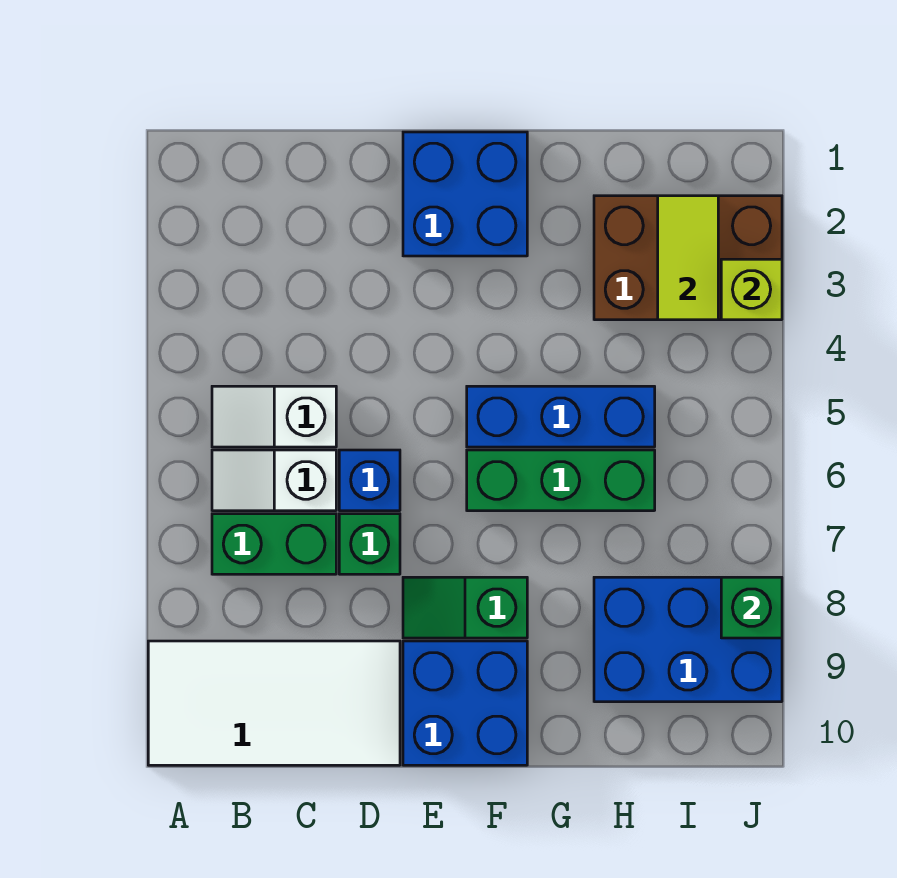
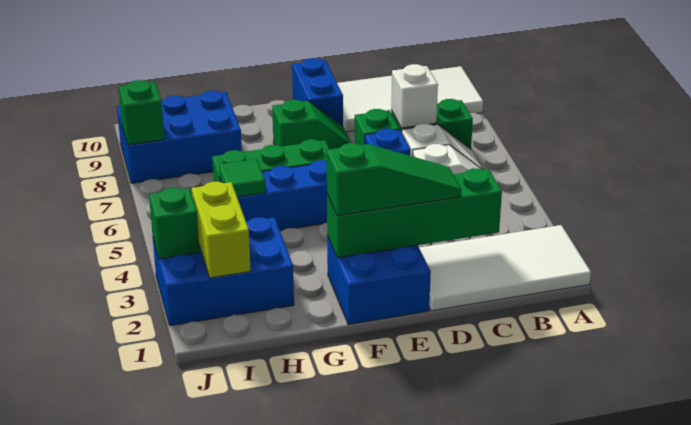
none -> white 2x4 tile [419,225,591,311]
none -> green 1x4 brick [327,168,502,258]
none -> white 1x1 brick [391,64,438,128]
none -> green 1x3 slope [327,143,461,216]
blue 2x2 brick [403,641,527,765] -> blue 1x2 brick [292,58,343,126]
brown 2x3 brick [594,196,782,320] -> blue 2x3 brick [153,217,294,326]
none -> green 1x1 tile [219,159,265,197]
lime 1x2 tile [658,196,718,320] -> lime 1x2 brick [192,182,251,278]
lime 1x1 brick [721,259,782,320] -> green 1x1 brick [149,188,200,259]

